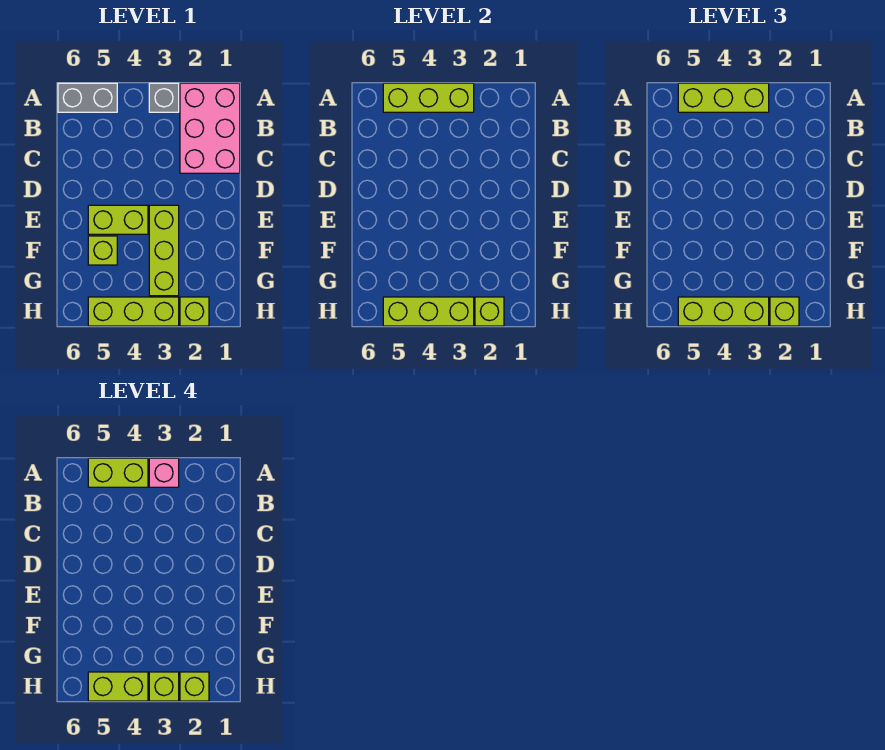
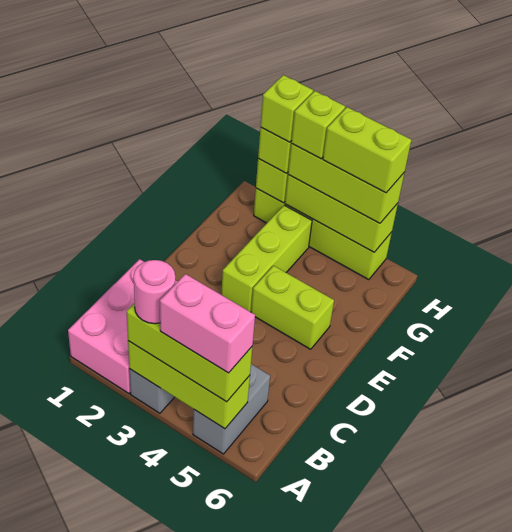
pink 1x1 brick [149,458,179,487] -> pink 1x1 round brick [134,260,175,324]
lime 1x2 brick [88,458,148,487] -> pink 1x2 brick [160,274,255,373]
grey 1x2 brick [58,83,117,112] -> grey 1x2 brick turned to [193,364,270,454]
lime 1x1 brick [88,236,117,265] -> none

